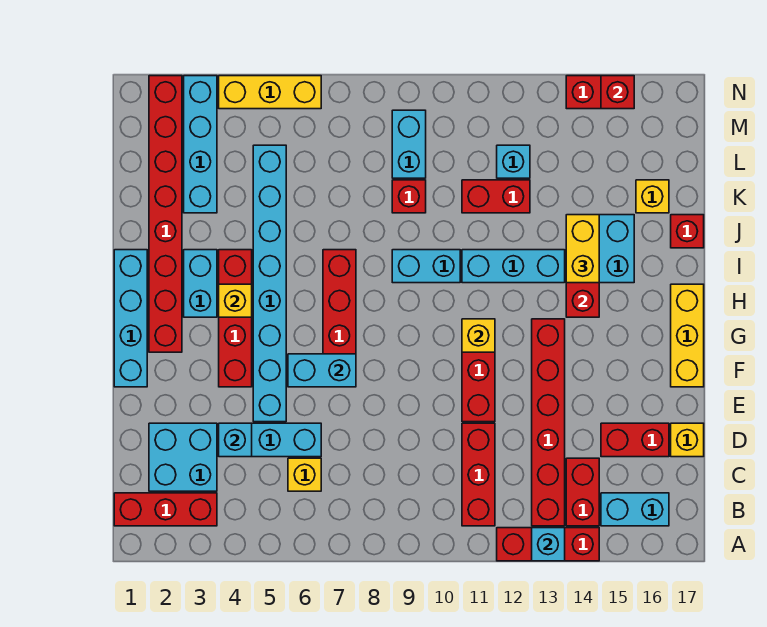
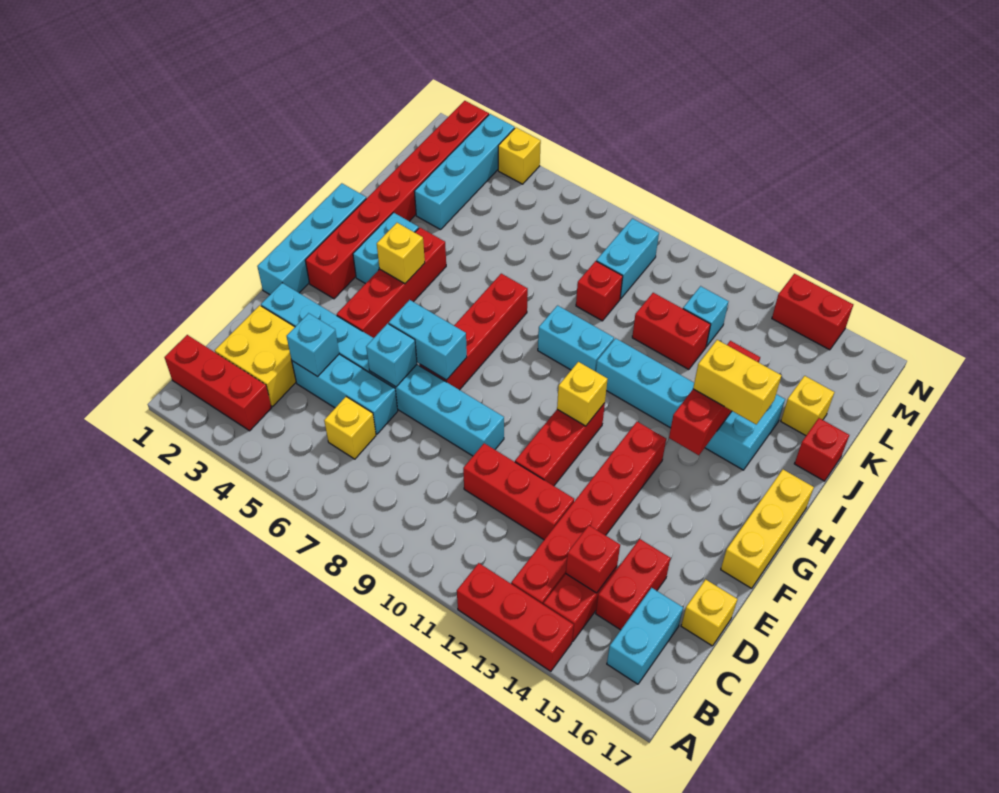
cyan 1x1 brick [532,528,565,561] -> cyan 1x1 brick moved to [366,323,417,387]
red 1x3 brick [462,423,495,526] -> red 1x3 brick turned to [463,443,574,540]
cyan 1x2 brick [601,493,669,526] -> cyan 1x2 brick turned to [607,588,683,684]
cyan 2x2 brick [149,423,217,491] -> yellow 2x2 brick [215,305,296,406]
red 1x2 brick [601,423,669,457] -> red 1x2 brick turned to [596,539,670,630]
cyan 1x8 brick [253,145,286,422] -> cyan 1x8 brick turned to [261,283,504,456]
yellow 1x2 brick [566,215,599,283] -> yellow 1x2 brick turned to [693,340,782,425]
yellow 1x3 brick [219,76,321,109] -> yellow 1x1 brick [498,128,541,184]
red 1x1 brick [601,76,634,109] -> red 1x1 brick moved to [566,525,620,593]

